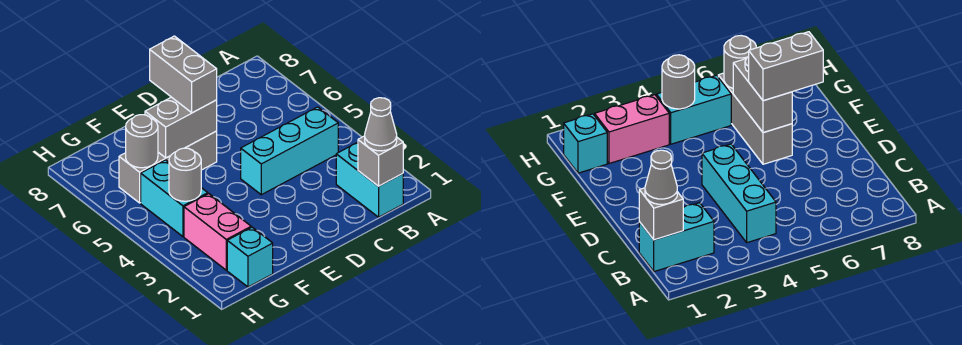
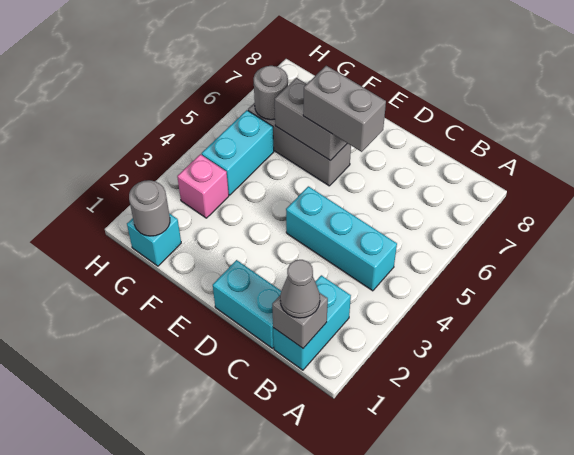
none -> cyan 1x2 brick [213,260,281,348]
grey 1x2 brick [150,36,217,113] -> grey 1x2 brick turned to [303,66,386,152]
pink 1x2 brick [184,194,251,270] -> pink 1x1 brick [177,154,229,218]
grey 1x1 round brick [169,148,201,201] -> grey 1x1 round brick moved to [129,180,170,236]

